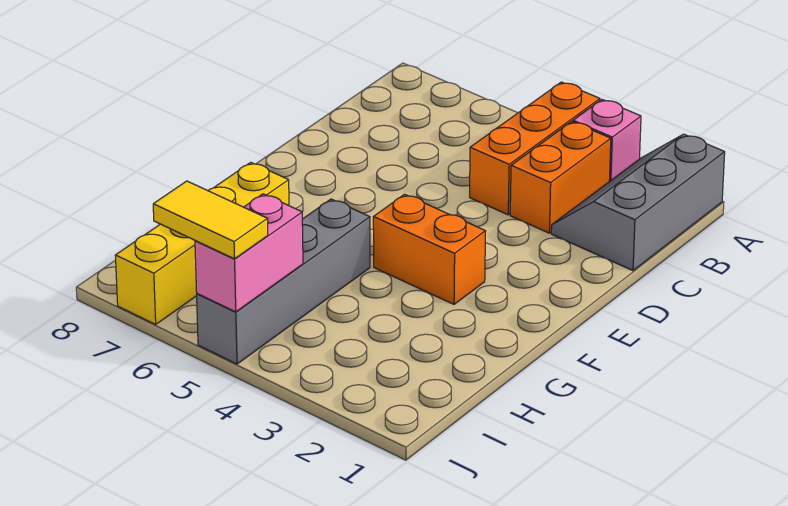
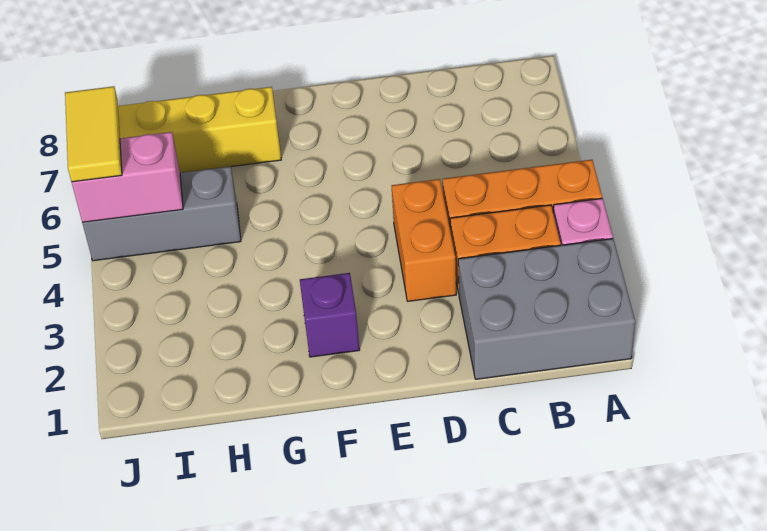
grey 2x3 slope [551,134,725,271] -> grey 2x3 brick [458,239,635,379]
none -> purple 1x1 brick [300,273,360,357]
orange 1x2 brick [373,194,486,304] -> orange 1x2 brick moved to [391,179,456,301]
grey 1x4 brick [197,199,370,364] -> grey 1x3 brick [82,167,241,261]

